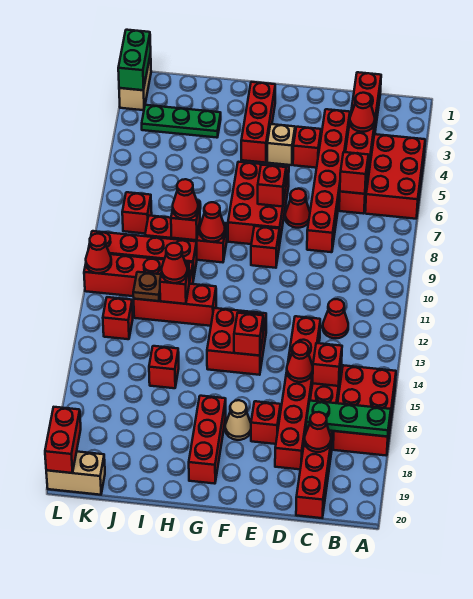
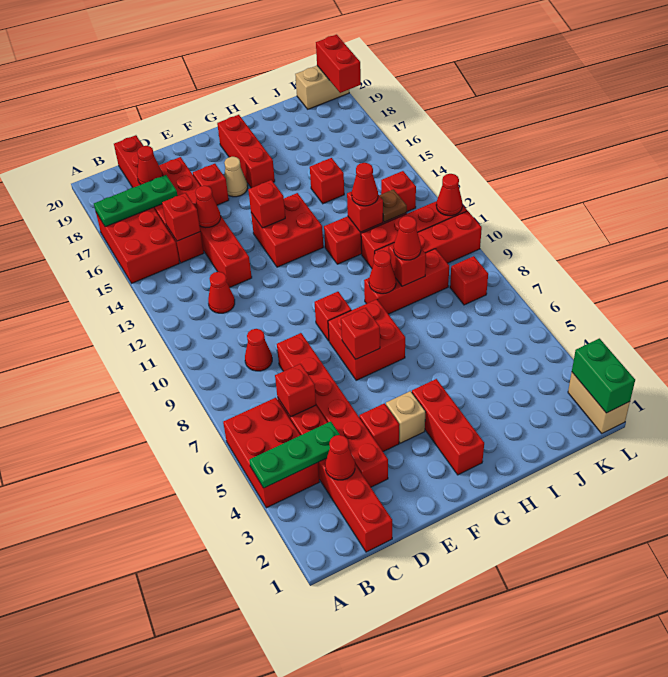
red 1x1 cone [285,189,310,228] -> red 1x1 cone moved to [245,329,272,371]
red 2x3 brick [228,162,289,246] -> red 2x2 brick [328,299,405,380]
green 1x3 plate [142,105,221,138] -> green 1x3 plate moved to [249,421,340,488]

